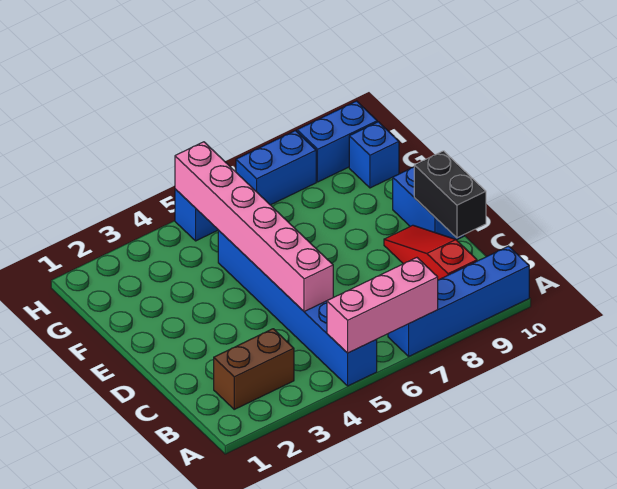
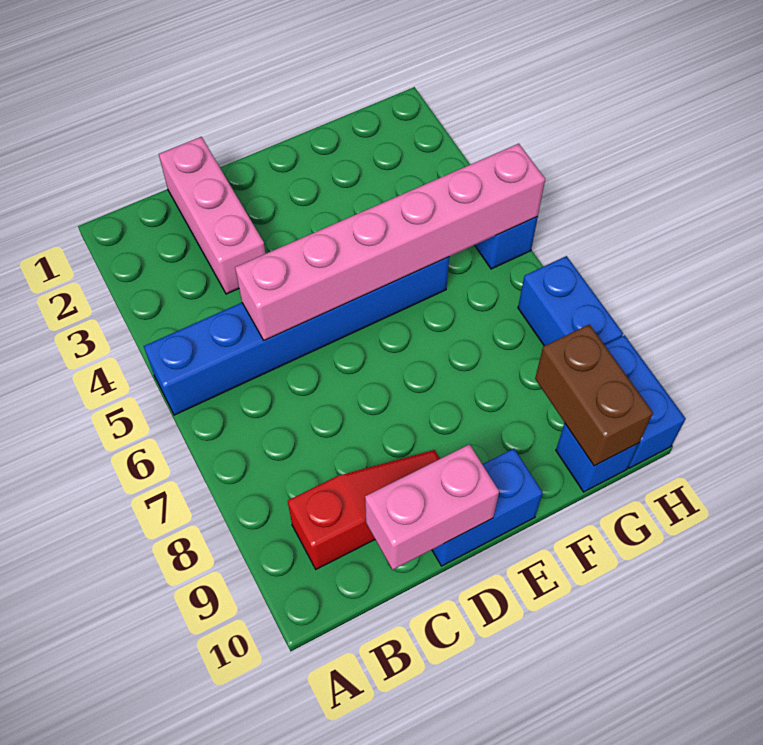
pink 1x3 brick [327,258,438,353] -> pink 1x3 brick moved to [159,137,266,294]
blue 1x4 brick [388,246,529,356] -> none
brown 1x2 brick [214,329,294,409] -> brown 1x2 brick moved to [535,324,653,466]
black 1x2 brick [414,151,486,238] -> pink 1x2 brick [365,444,499,570]

